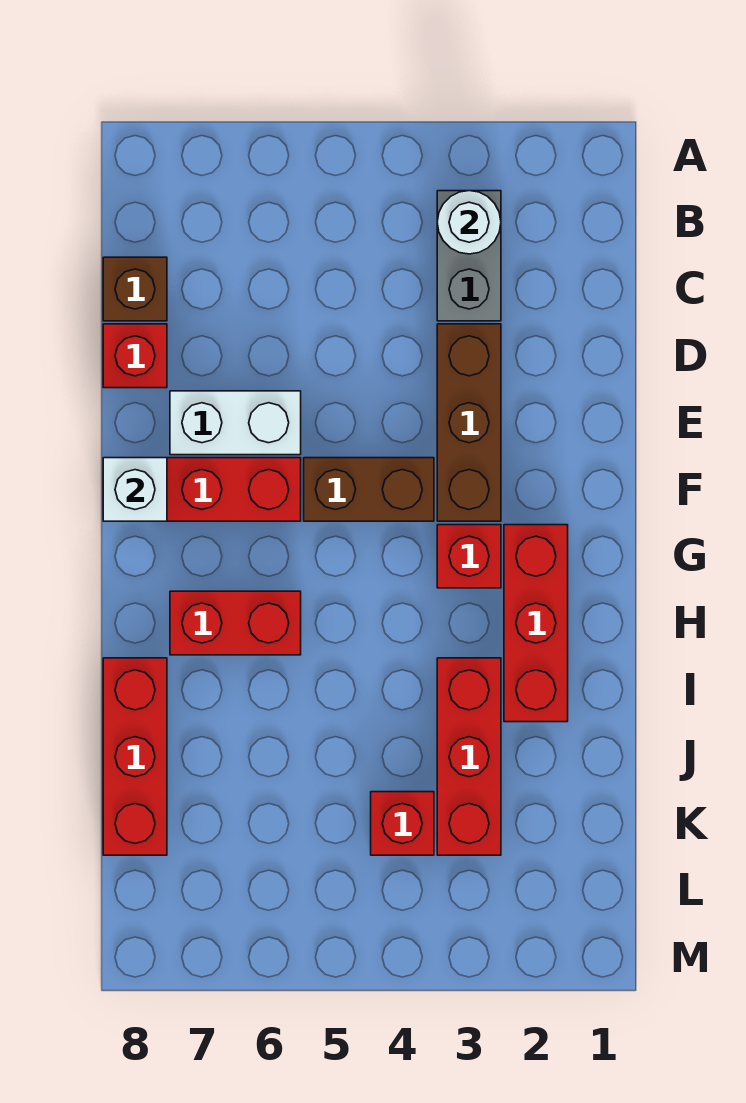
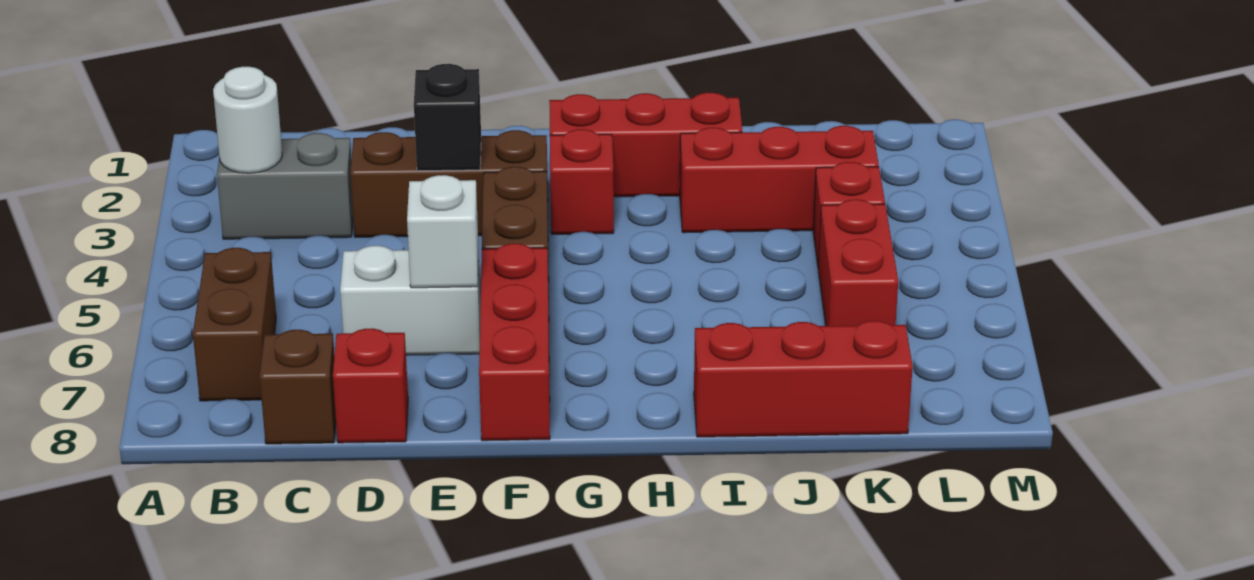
none -> brown 1x2 brick [193,248,276,401]
none -> black 1x1 brick [414,64,481,171]
white 1x2 brick [170,391,301,455] -> white 1x2 brick turned to [340,246,481,355]
white 1x1 brick [103,458,167,521] -> white 1x1 brick moved to [407,175,478,288]
red 1x2 brick [170,591,301,655] -> red 1x2 brick moved to [818,199,898,326]

